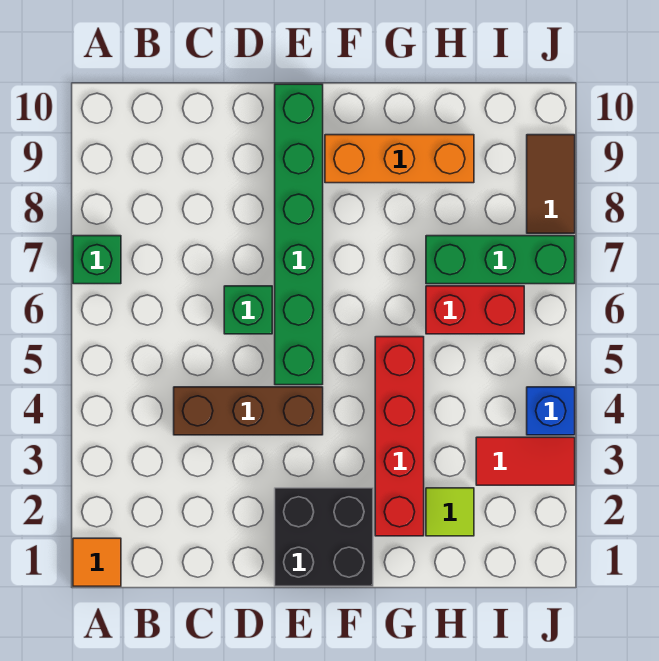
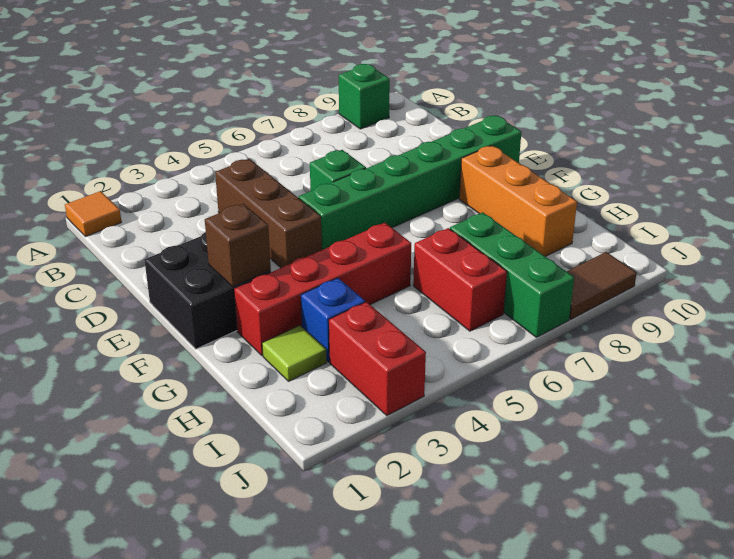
green 1x1 brick [73,236,121,284] -> green 1x1 brick moved to [339,64,390,129]
none -> brown 1x1 brick [205,204,271,287]
red 1x2 tile [476,437,575,485] -> red 1x2 brick [329,302,426,416]
blue 1x1 brick [527,387,575,435] -> blue 1x1 brick moved to [301,278,365,362]

